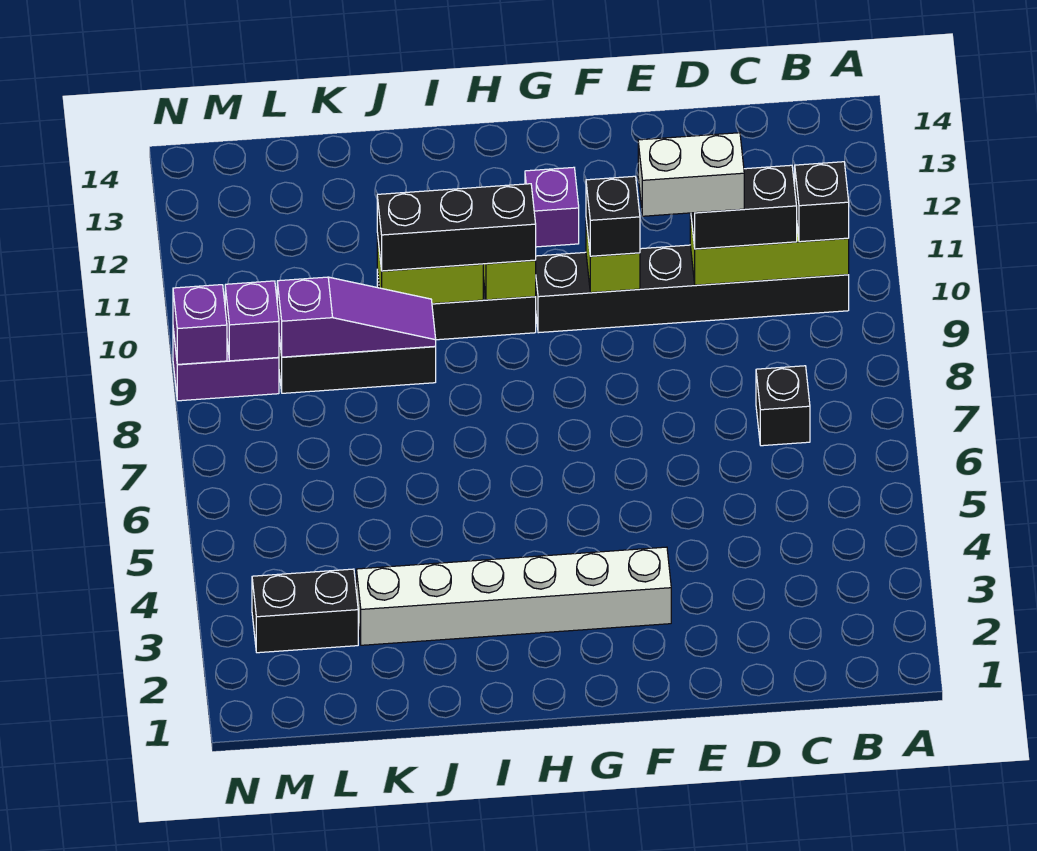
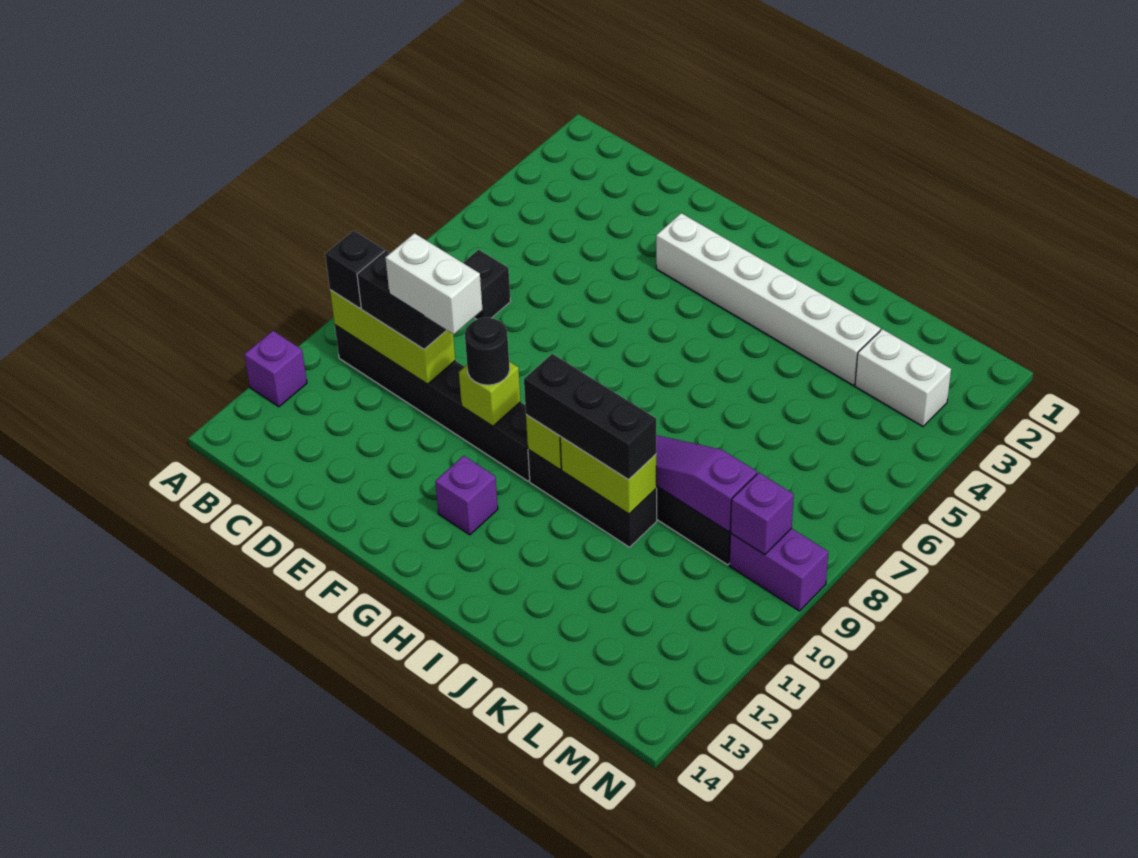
black 1x1 brick [586,176,640,256] -> black 1x1 round brick [465,317,510,385]
black 1x2 brick [252,569,358,653] -> white 1x2 brick [855,329,951,426]
purple 1x1 brick [173,285,227,365] -> purple 1x1 brick moved to [244,331,307,407]

